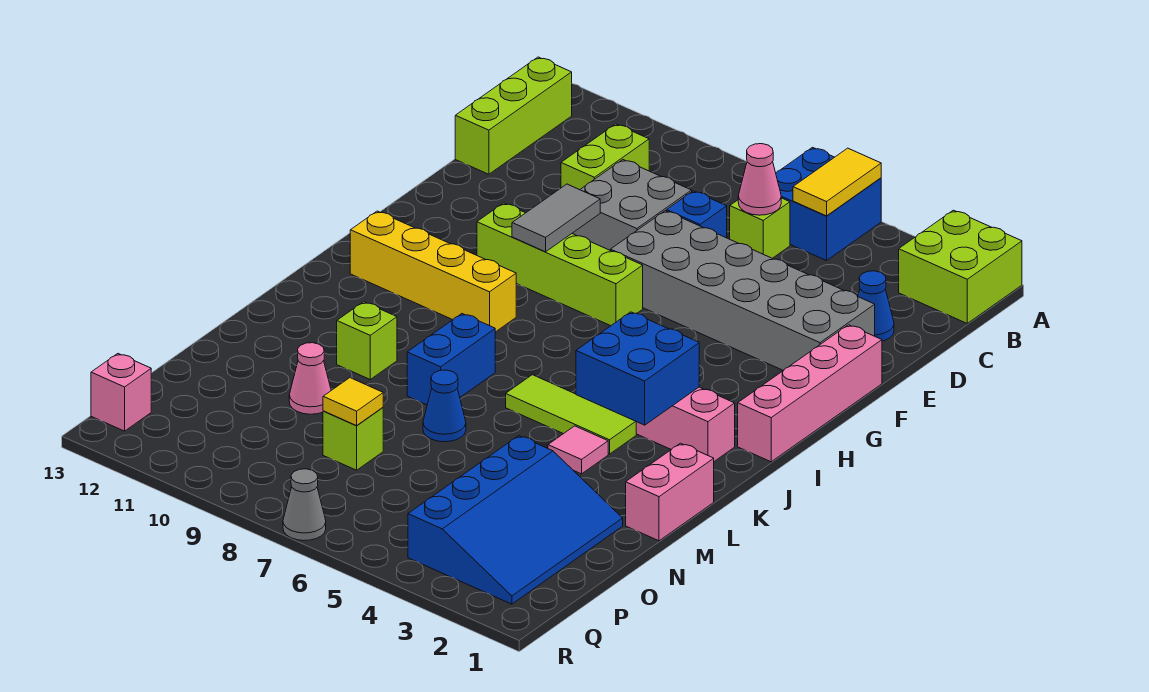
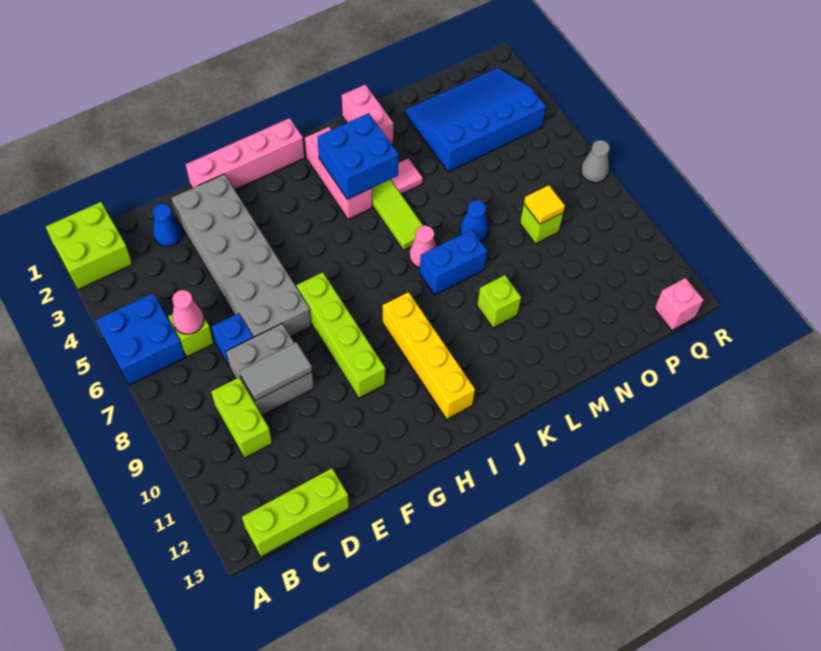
yellow 1x2 tile [793,148,881,216] -> none
lime 1x2 brick [561,124,649,190] -> lime 1x2 brick turned to [211,378,272,458]
grey 1x2 tile [512,184,600,252] -> grey 1x2 tile moved to [240,342,312,401]
pink 1x2 brick [626,443,714,541] -> pink 1x2 brick turned to [342,85,394,144]
pink 1x1 cone [289,343,331,414] -> pink 1x1 cone moved to [409,225,436,267]

